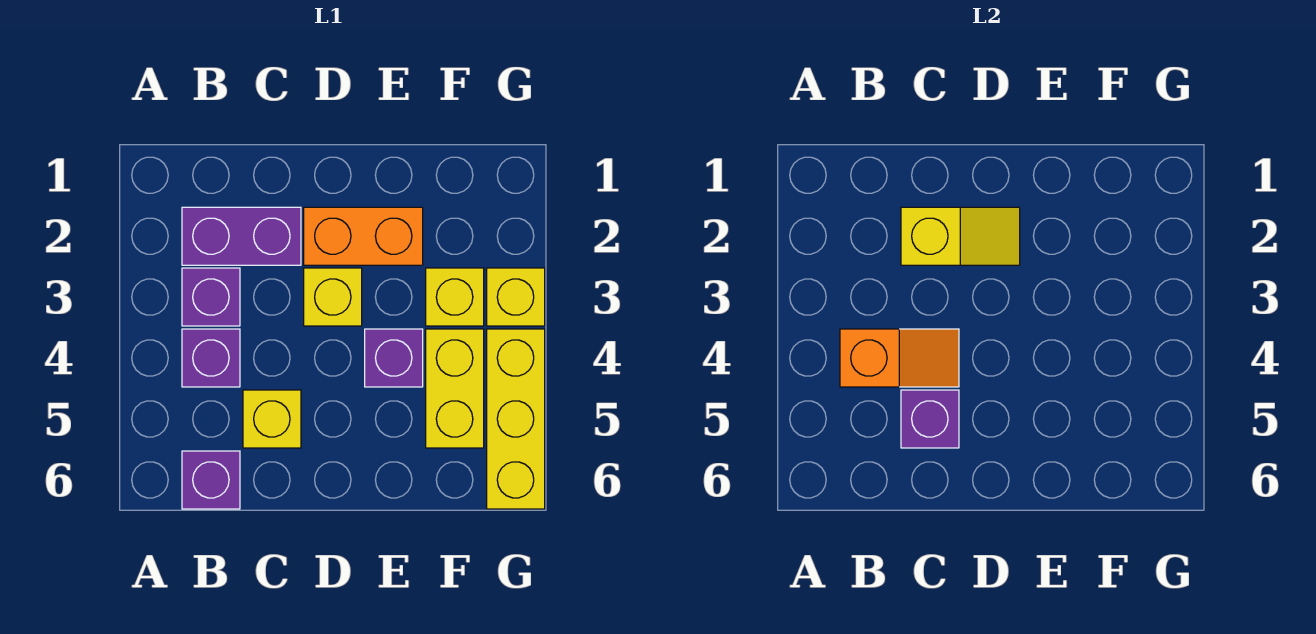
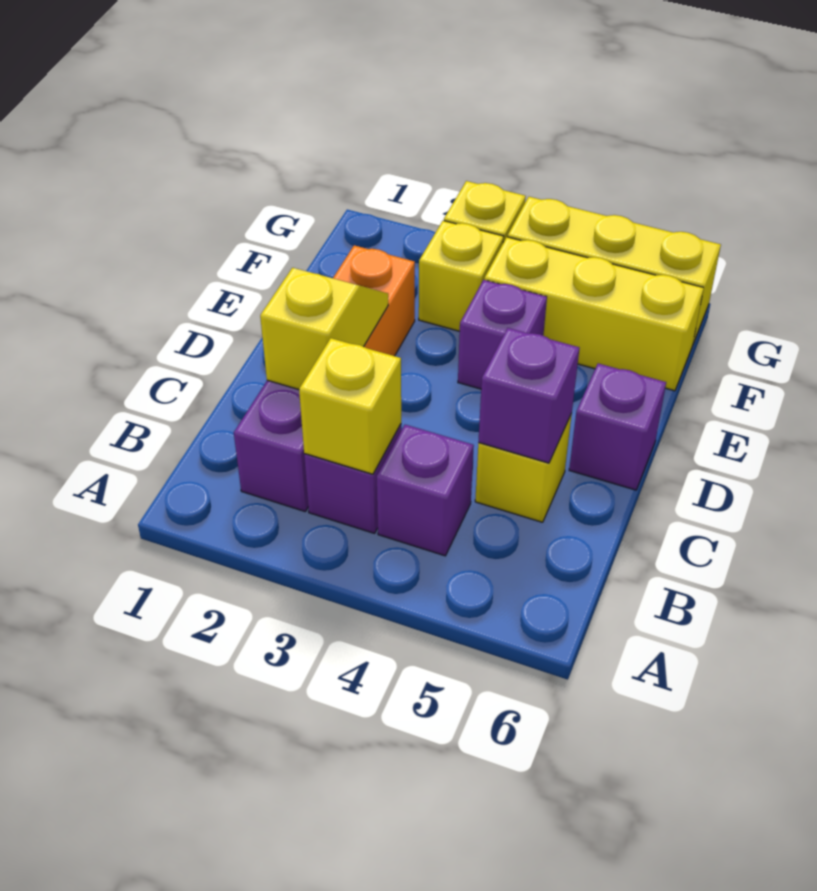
orange 1x2 slope [840,329,959,387] -> none
purple 1x1 brick [182,451,240,509] -> purple 1x1 brick moved to [569,363,666,490]
yellow 1x1 brick [304,268,362,326] -> yellow 1x1 brick moved to [299,338,401,474]
yellow 1x2 brick [426,329,484,448] -> yellow 1x3 brick [484,237,704,391]

